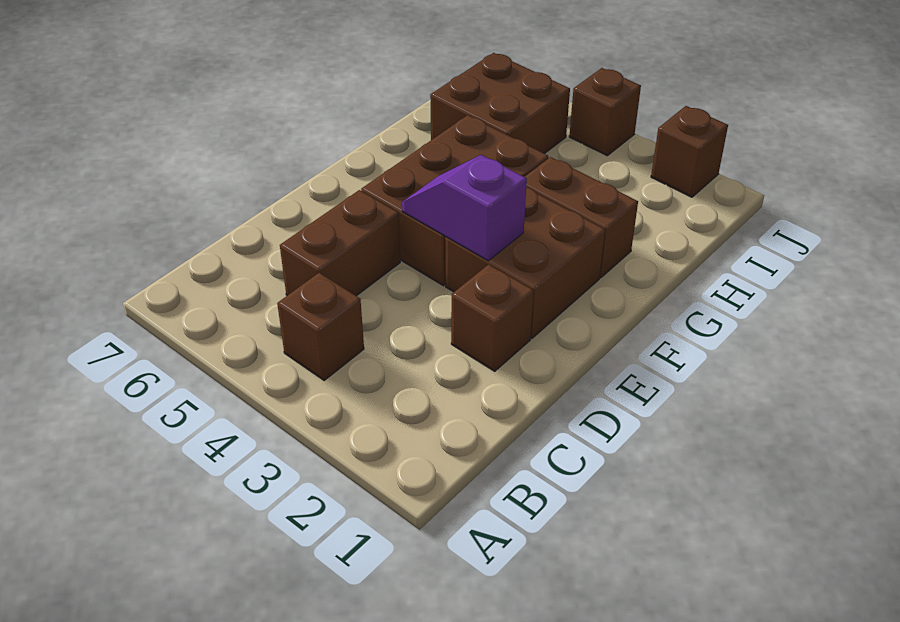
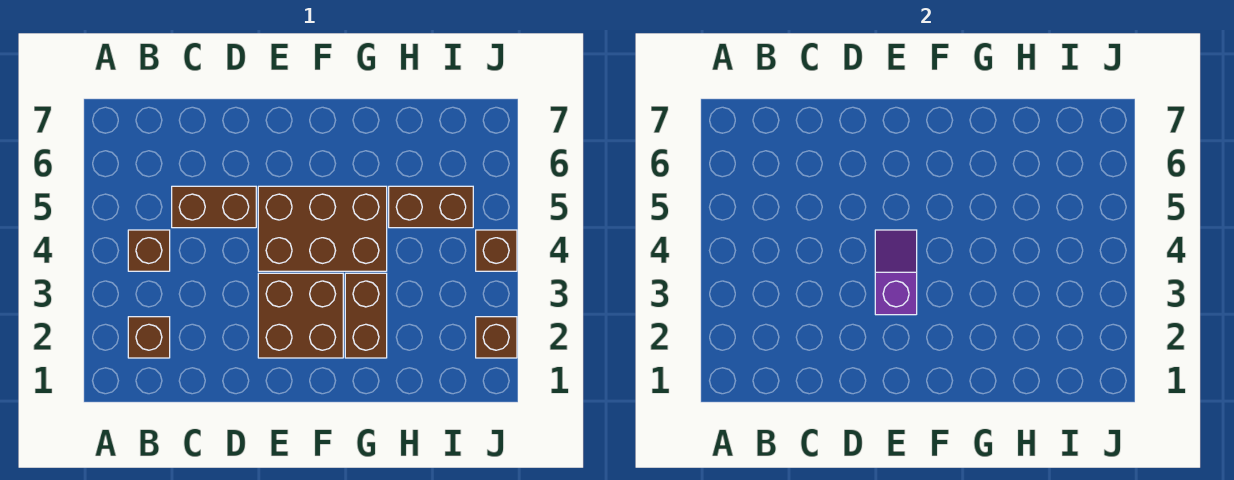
brown 1x1 brick [451,264,534,371] -> brown 1x1 brick moved to [128,317,170,358]
brown 2x2 brick [430,53,570,154] -> brown 1x2 brick [389,186,473,228]

